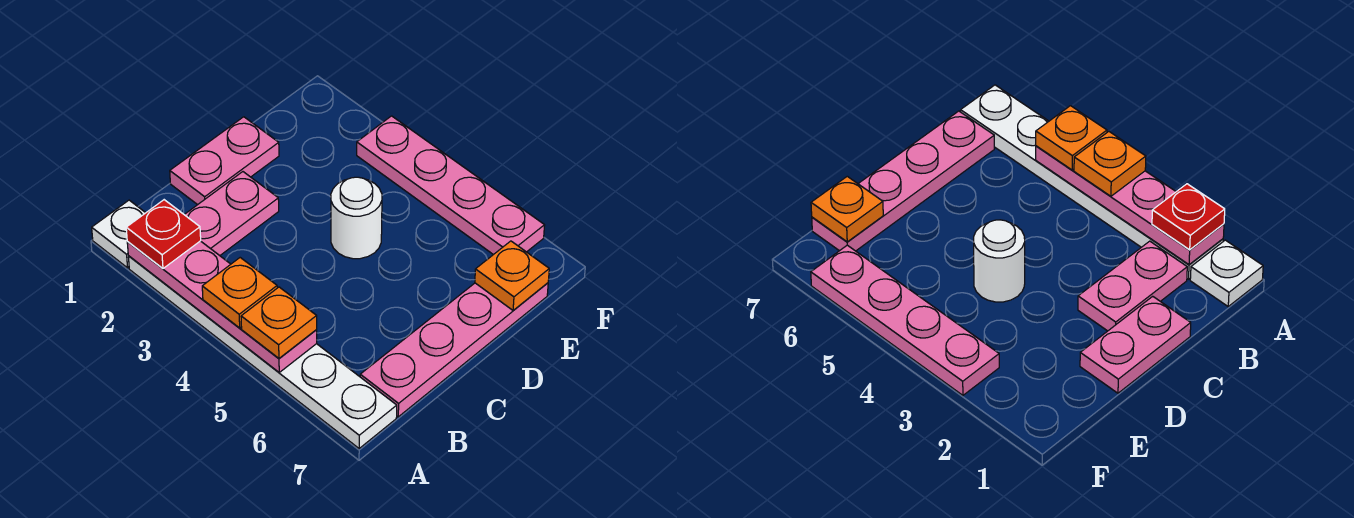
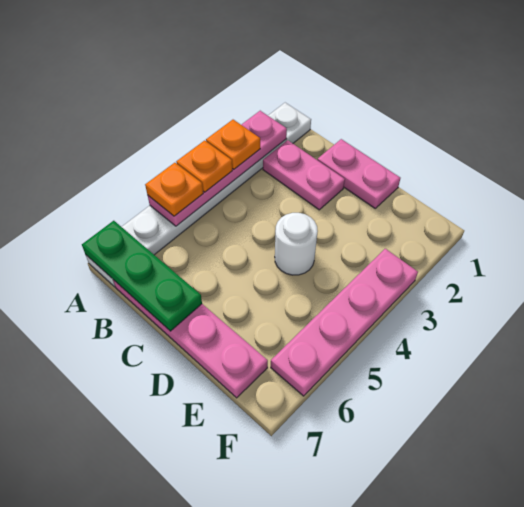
red 1x1 plate [126,200,201,268] -> none
none -> green 1x3 plate [82,221,202,331]
orange 1x1 plate [475,241,549,310] -> orange 1x1 plate moved to [206,120,260,169]

